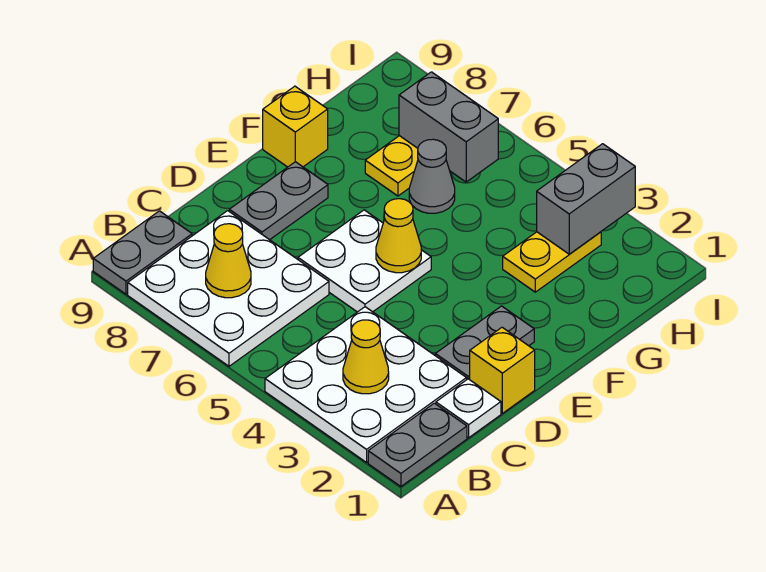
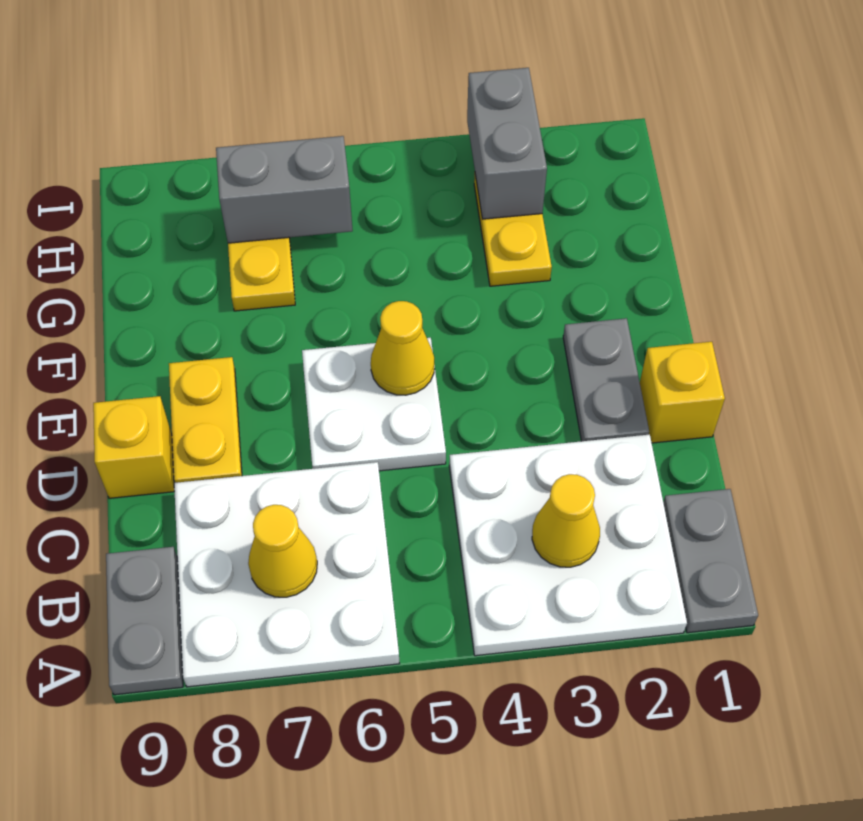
white 1x1 plate [436,379,501,438] -> none
grey 1x2 plate [229,162,328,240] -> yellow 1x2 plate [169,357,242,483]
yellow 1x1 brick [263,86,328,167] -> yellow 1x1 brick moved to [93,396,174,498]
grey 1x1 cone [409,139,455,213] -> none

